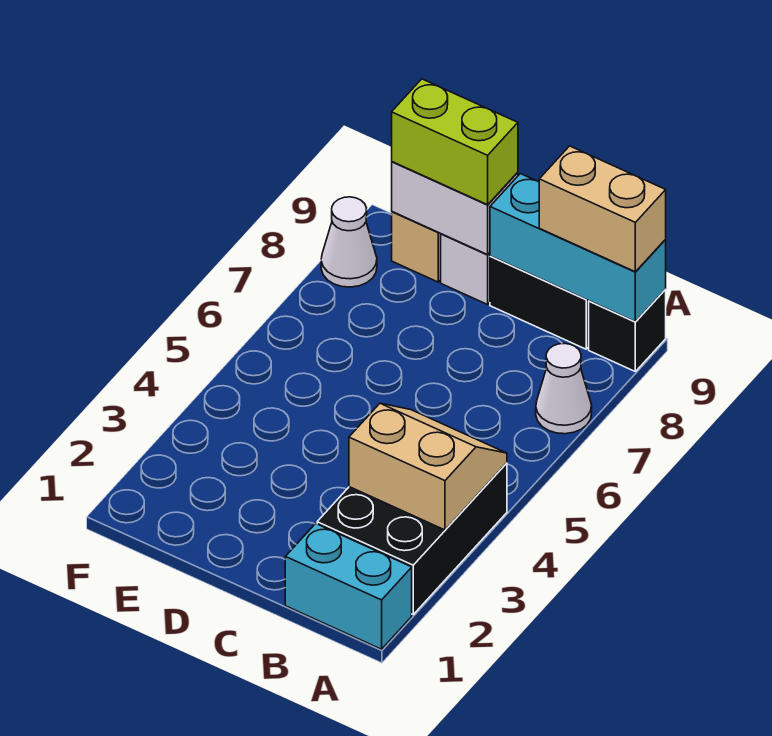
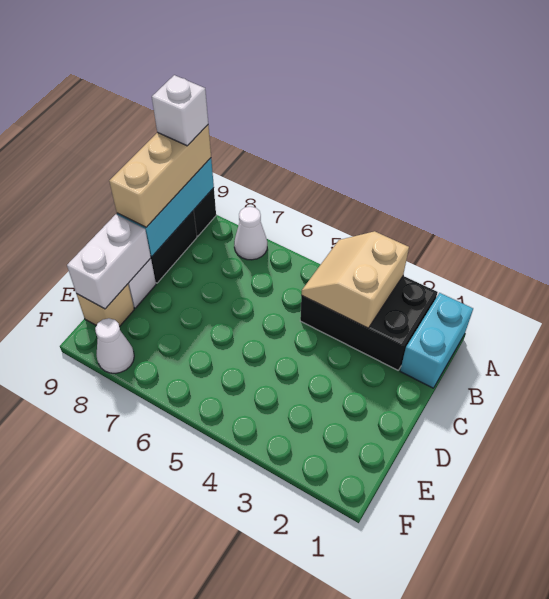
tan 1x2 brick [539,146,666,272] -> tan 1x3 brick [109,125,211,227]
none -> white 1x1 brick [152,75,208,146]
lime 1x2 brick [392,79,518,205] -> none

